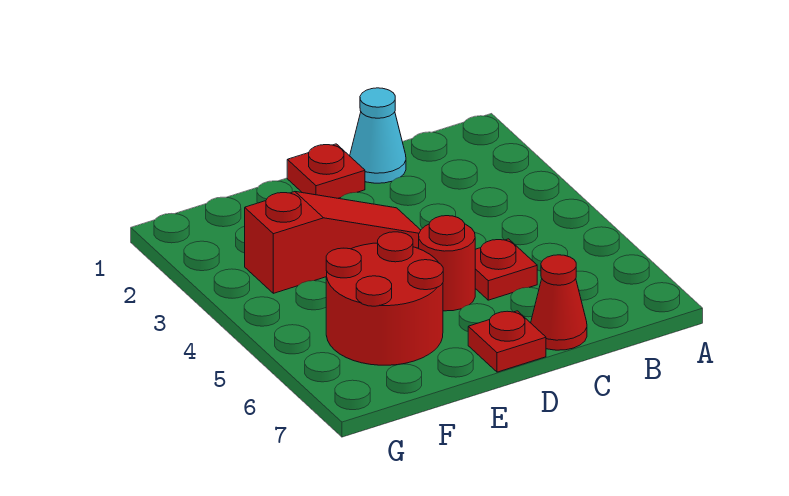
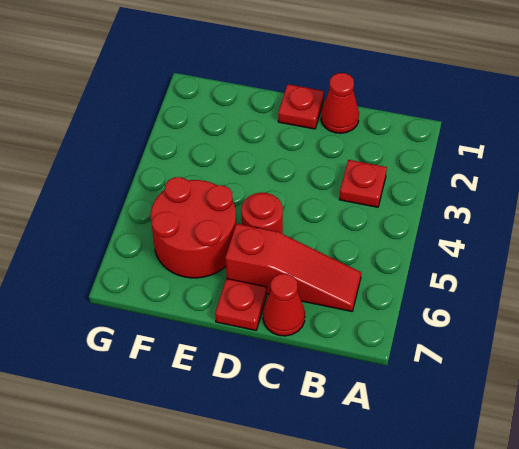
cyan 1x1 cone [350,88,406,183] -> red 1x1 cone [321,73,359,133]
red 1x1 plate [475,239,537,300] -> red 1x1 plate moved to [339,160,387,207]
red 1x3 slope [245,192,421,293] -> red 1x3 slope moved to [225,224,361,311]

